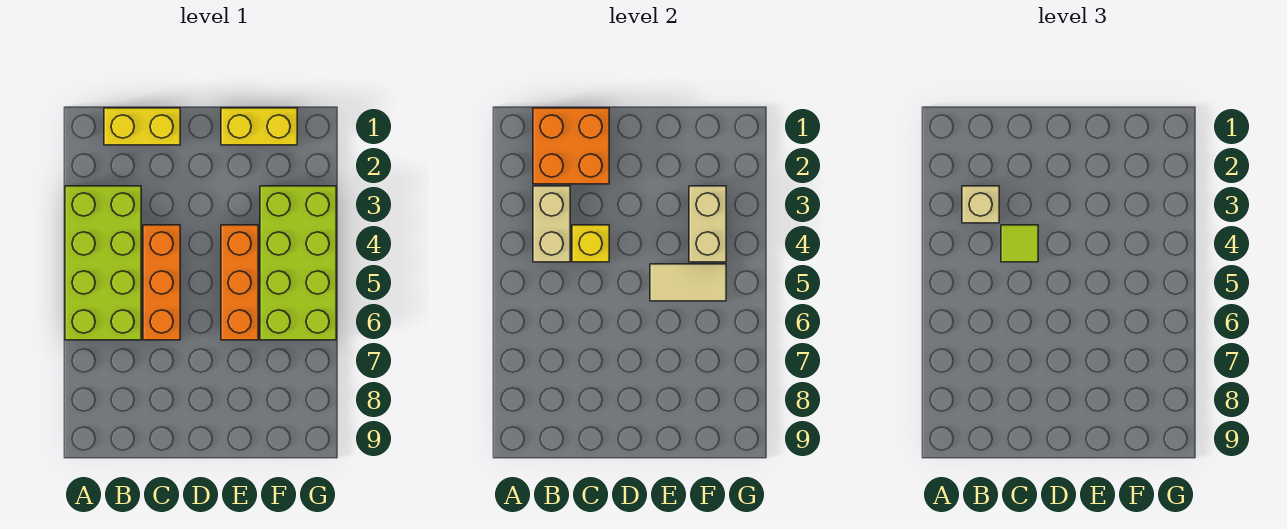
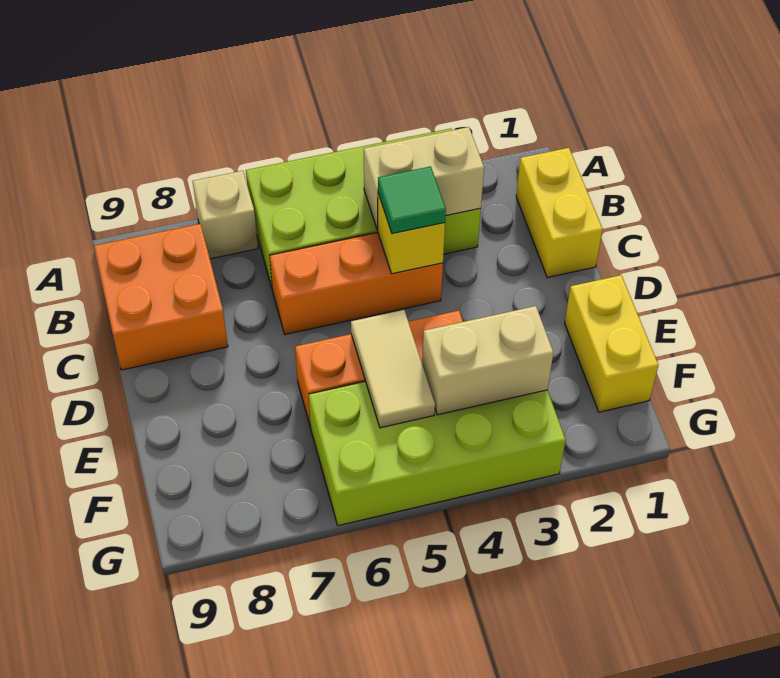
orange 2x2 brick [533,108,609,184] -> orange 2x2 brick moved to [94,224,228,370]
tan 1x1 brick [962,186,999,223] -> tan 1x1 brick moved to [193,171,258,259]
lime 1x1 tile [1001,225,1038,262] -> green 1x1 tile [378,166,446,234]

